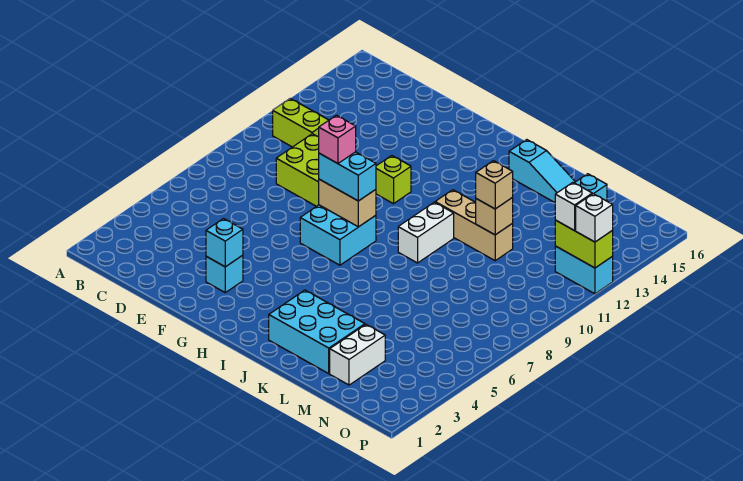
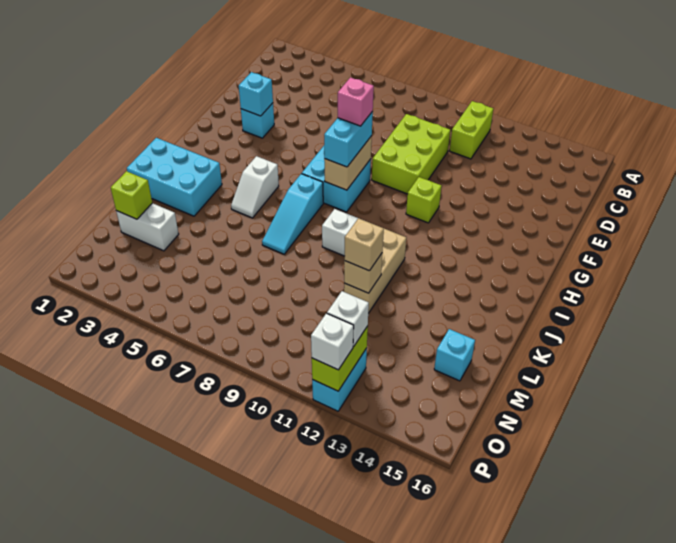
none -> white 1x2 slope [231,156,279,218]
cyan 2x3 brick [269,290,365,374] -> cyan 2x3 brick turned to [127,138,222,216]
cyan 1x3 slope [509,140,575,202] -> cyan 1x3 slope moved to [262,174,323,254]
none -> lime 1x1 brick [111,171,152,219]

